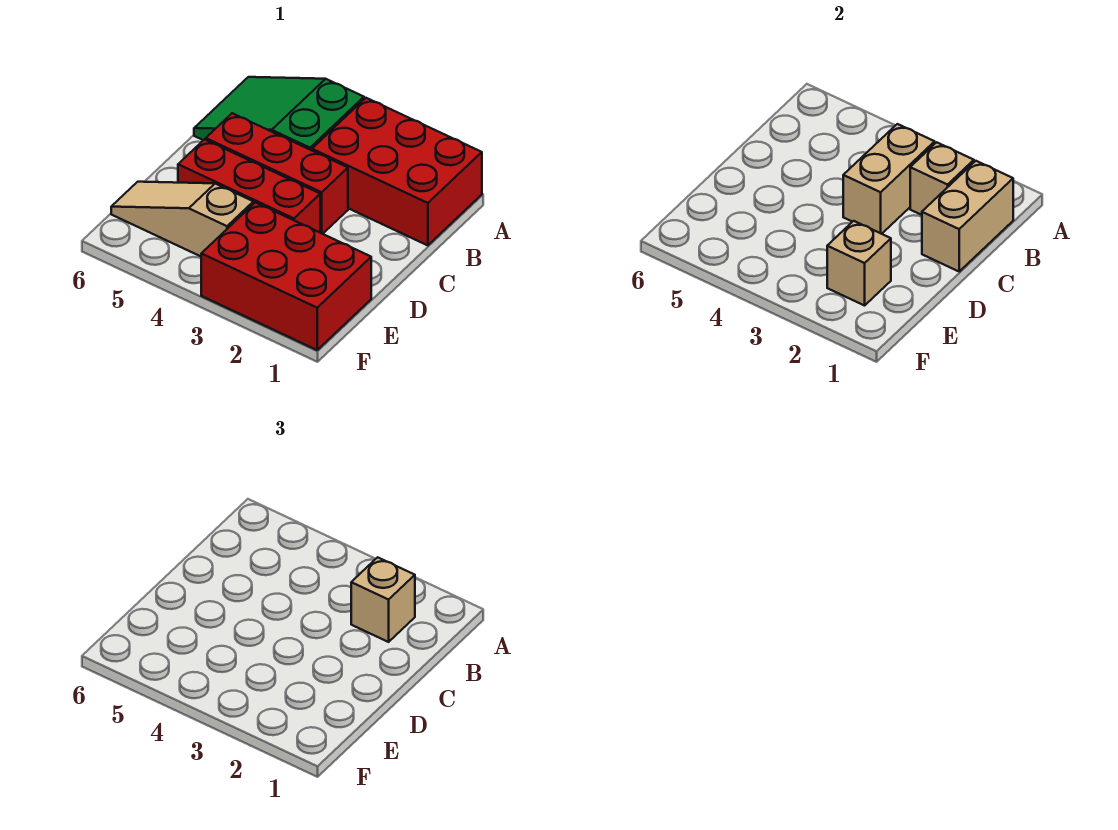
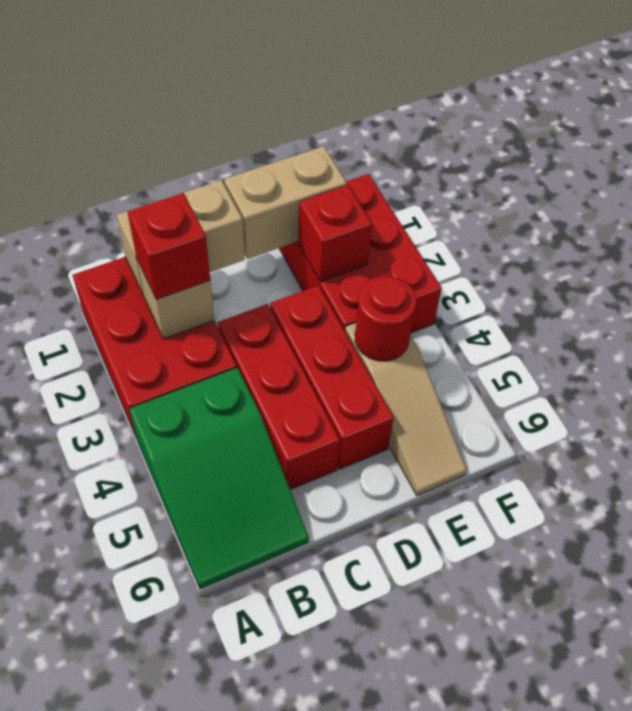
tan 1x1 brick [351,557,415,642] -> red 1x1 brick [128,193,210,299]
tan 1x2 brick [843,124,935,234] -> tan 1x2 brick moved to [224,146,347,259]
tan 1x1 brick [827,221,891,306] -> red 1x1 brick [298,185,372,282]
none -> red 1x1 round brick [355,276,416,361]

